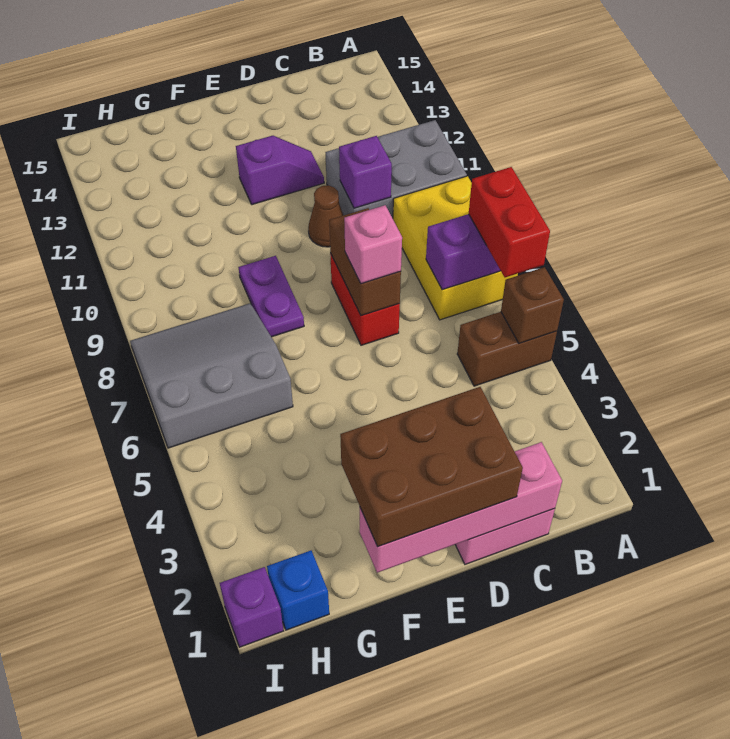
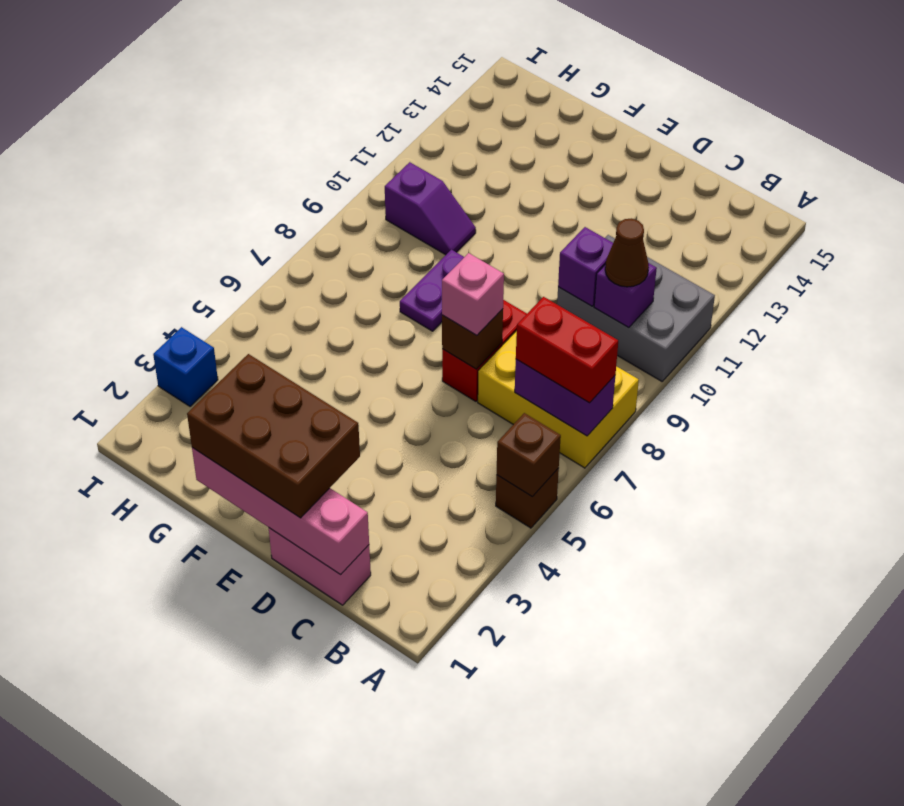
brown 1x2 brick [457,312,557,386] -> brown 1x1 brick [496,468,559,528]
red 1x2 brick [469,167,550,277] -> red 1x2 brick turned to [516,297,618,403]
yellow 2x3 brick [393,176,518,320] -> yellow 2x3 brick turned to [478,330,639,468]
brown 1x2 brick [329,208,401,316] -> brown 1x1 brick [442,309,503,369]
brown 1x1 cone [308,185,343,247] -> brown 1x1 cone moved to [605,218,649,287]
purple 1x2 slope [236,136,324,205] -> purple 1x2 slope moved to [385,162,476,255]
grey 3x3 slope [130,303,293,448] -> none
blue 1x1 brick [267,551,329,630] -> blue 1x1 brick moved to [153,327,218,407]
purple 1x1 brick [220,567,284,647] -> purple 1x1 brick moved to [594,263,657,328]

